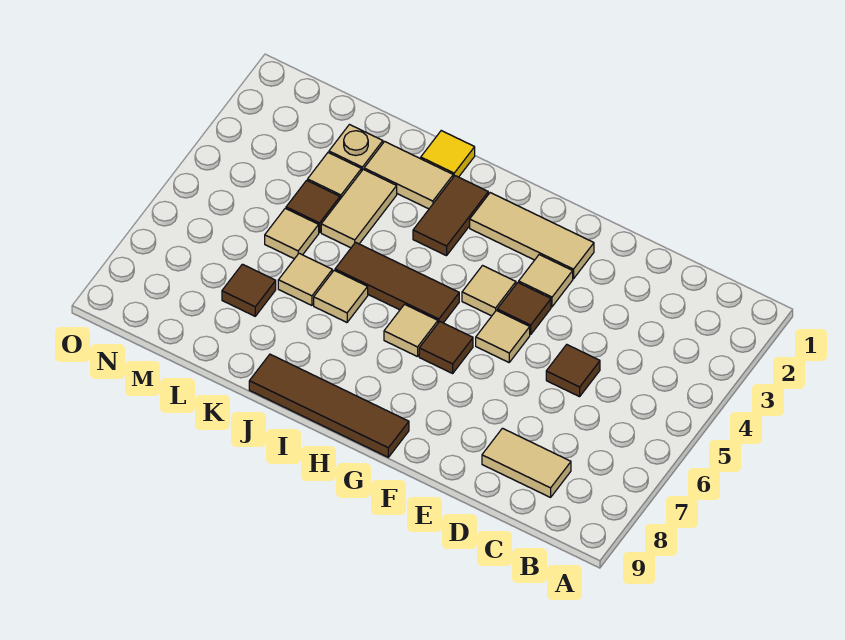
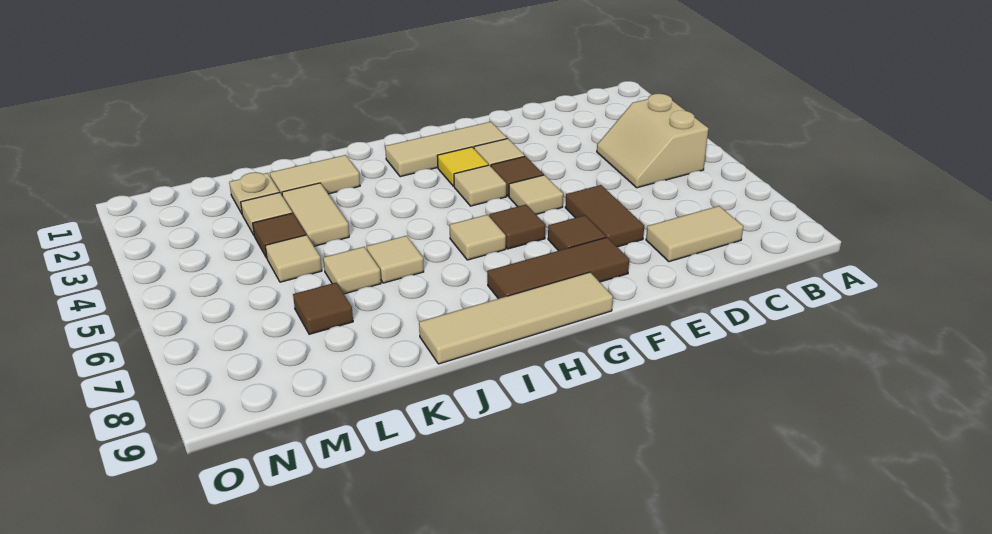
none -> tan 2x2 slope [597,94,709,188]
brown 1x1 tile [546,345,600,397] -> brown 1x1 tile moved to [548,215,606,251]
brown 1x4 tile [249,354,409,457] -> tan 1x4 tile [419,272,613,364]
brown 1x3 tile [335,242,459,323] -> brown 1x3 tile moved to [487,237,629,299]
brown 1x2 tile [413,176,488,256] -> brown 1x2 tile moved to [565,185,644,247]
yellow 1x1 tile [421,131,475,177] -> yellow 1x1 tile moved to [437,147,488,186]

